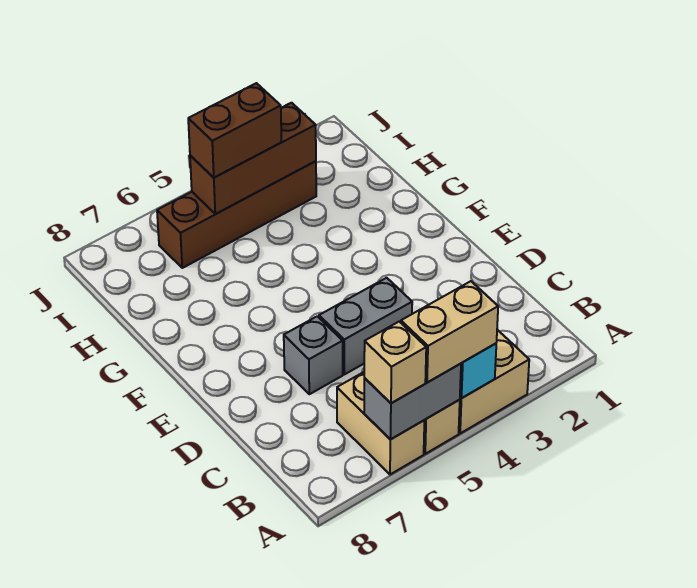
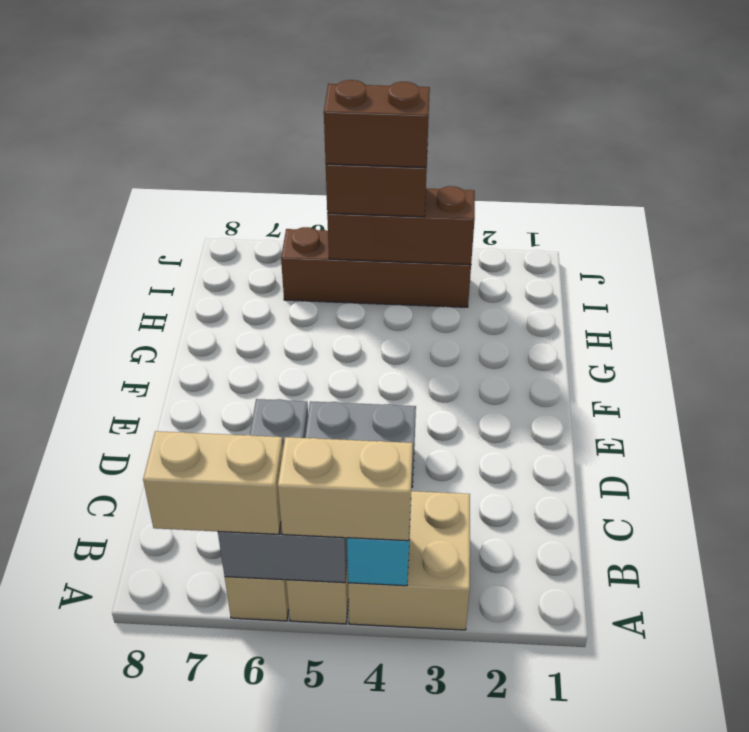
tan 1x1 brick [364,322,426,403] -> tan 1x2 brick [143,431,283,534]
none -> brown 1x2 brick [324,80,430,167]

